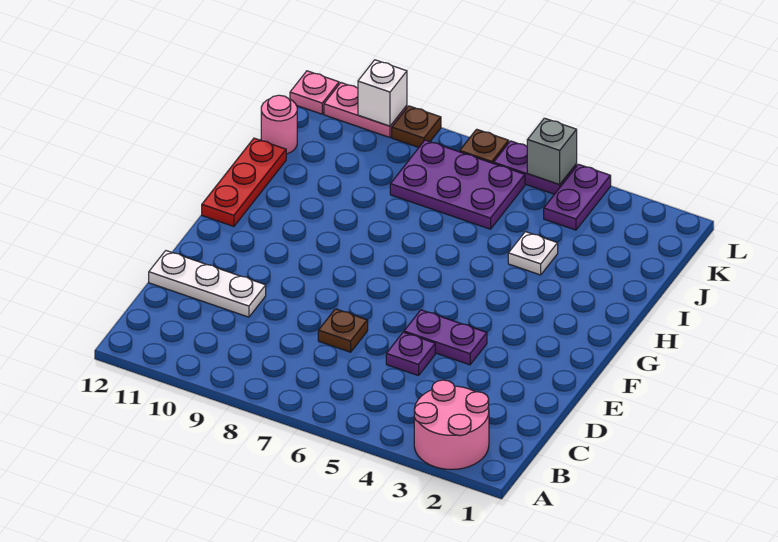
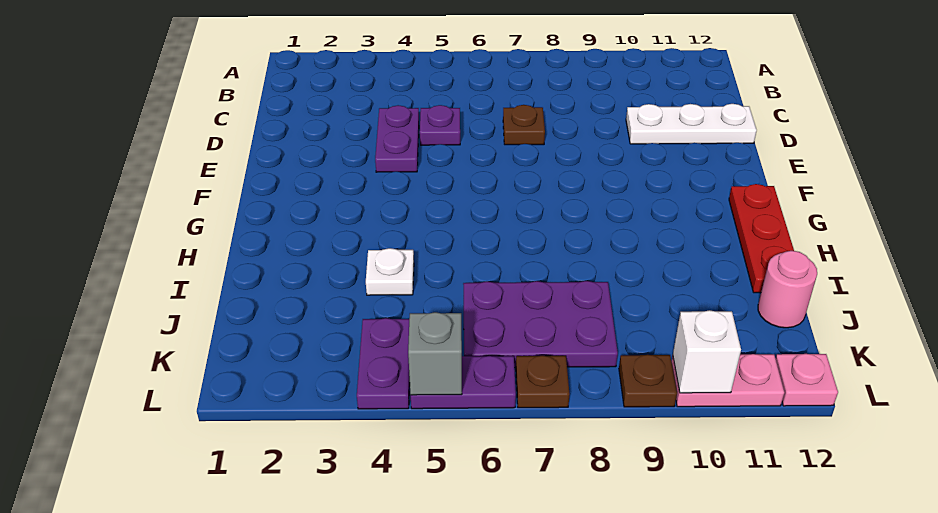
pink 2x2 round brick [414,380,489,470] -> none
purple 1x2 plate [404,310,487,365] -> purple 1x2 plate turned to [375,105,419,172]

